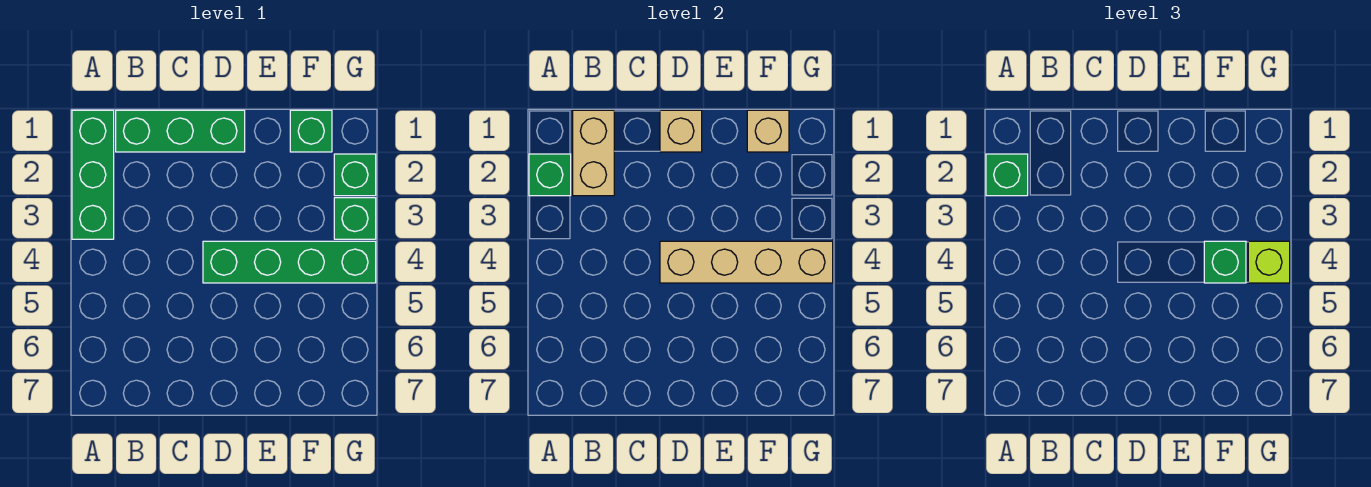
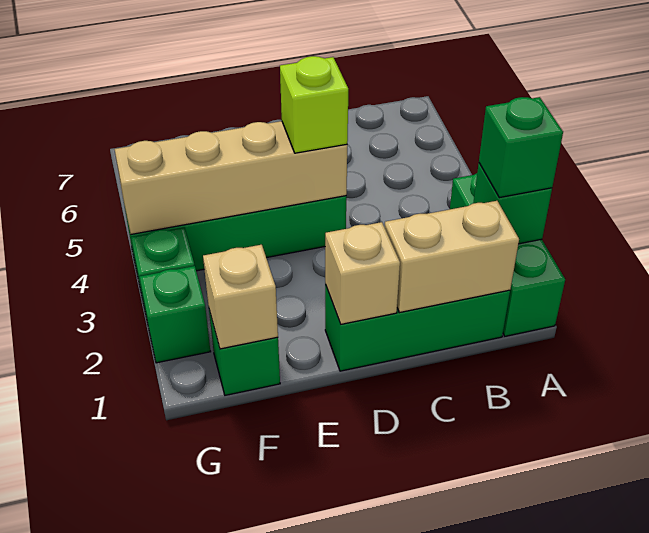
tan 1x2 brick [573,110,614,196] -> tan 1x2 brick turned to [385,201,519,313]
green 1x1 brick [1204,241,1246,283] -> none
lime 1x1 brick [1248,241,1290,283] -> lime 1x1 brick moved to [280,56,348,153]

